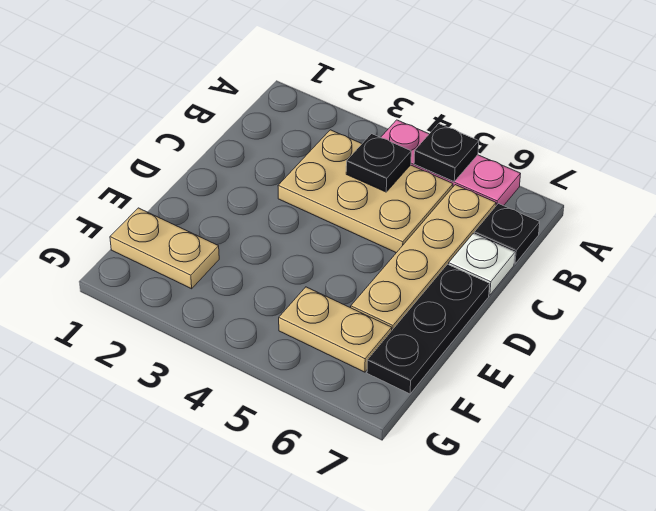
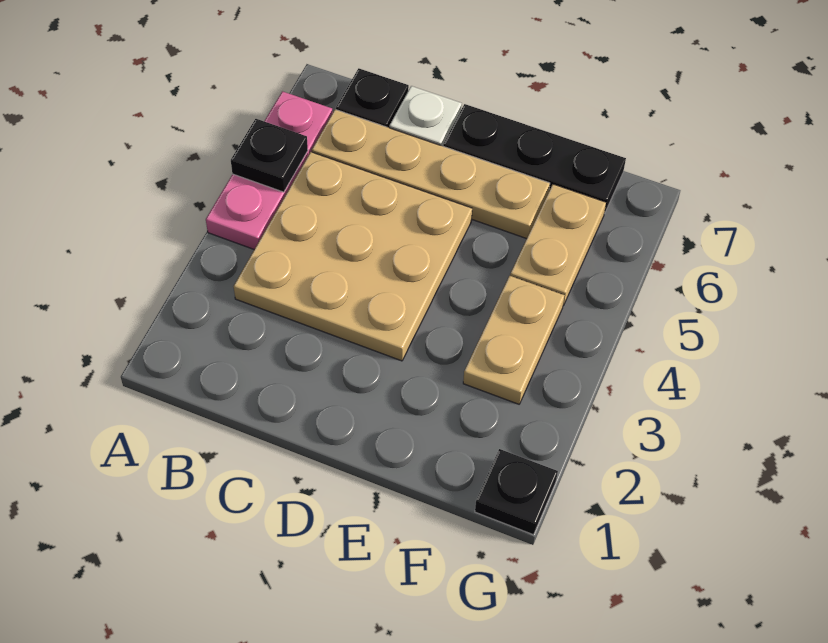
tan 2x3 plate [278,130,453,253] -> tan 3x3 plate [234,152,472,361]
black 1x1 plate [346,134,411,192] -> black 1x1 plate moved to [475,449,558,535]
tan 1x2 plate [110,208,219,289] -> tan 1x2 plate moved to [463,276,565,404]

